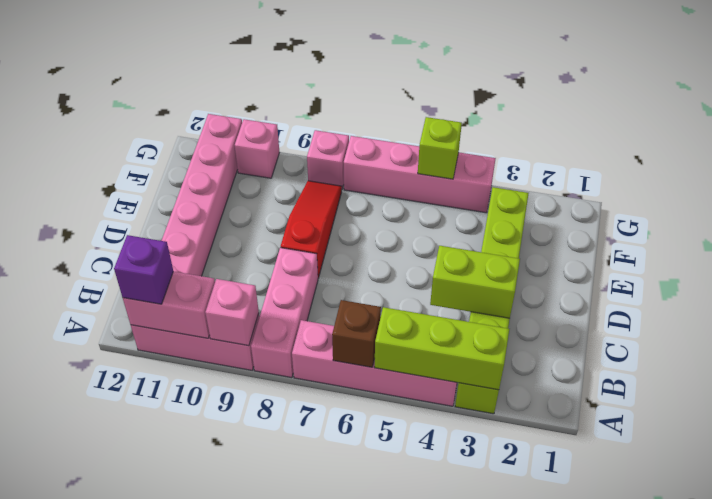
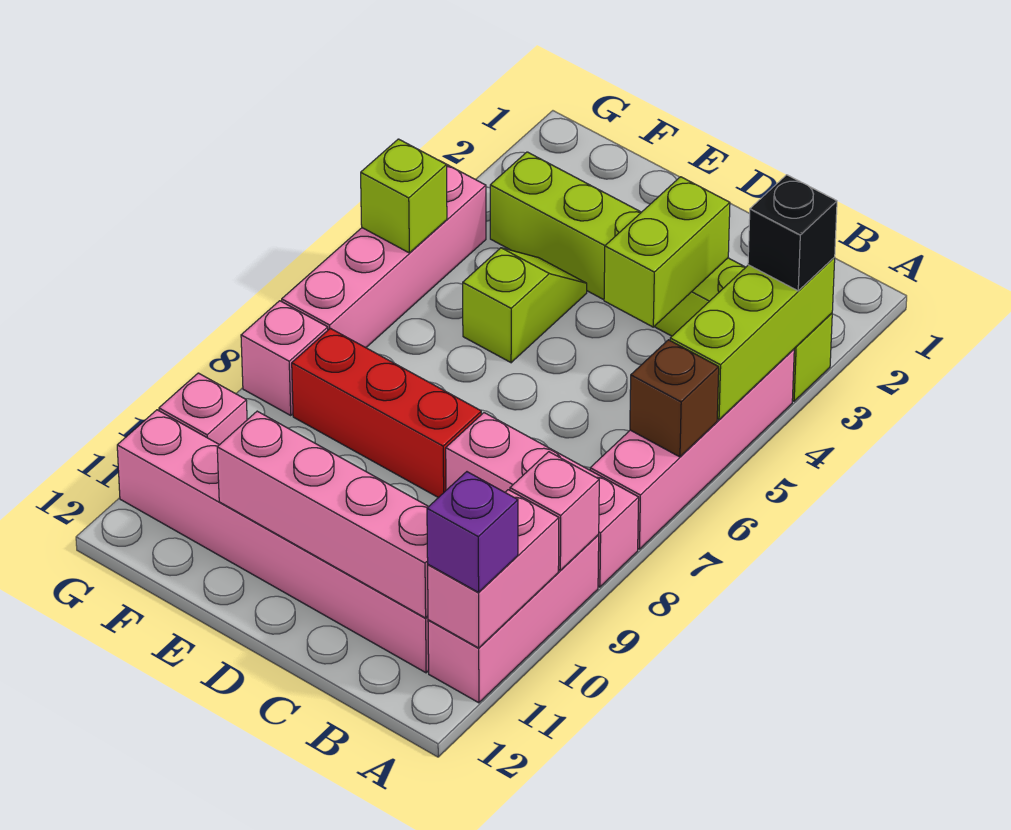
none -> black 1x1 brick [748,175,837,291]
none -> pink 1x4 brick [217,411,429,618]
red 1x3 slope [281,181,342,278] -> red 1x3 brick [292,328,482,498]
none -> lime 1x2 slope [463,248,587,363]

